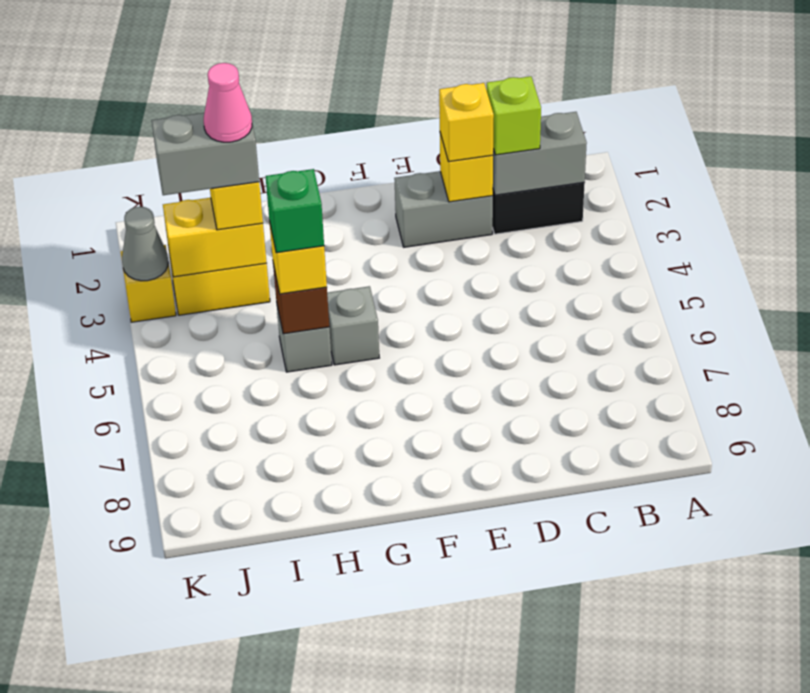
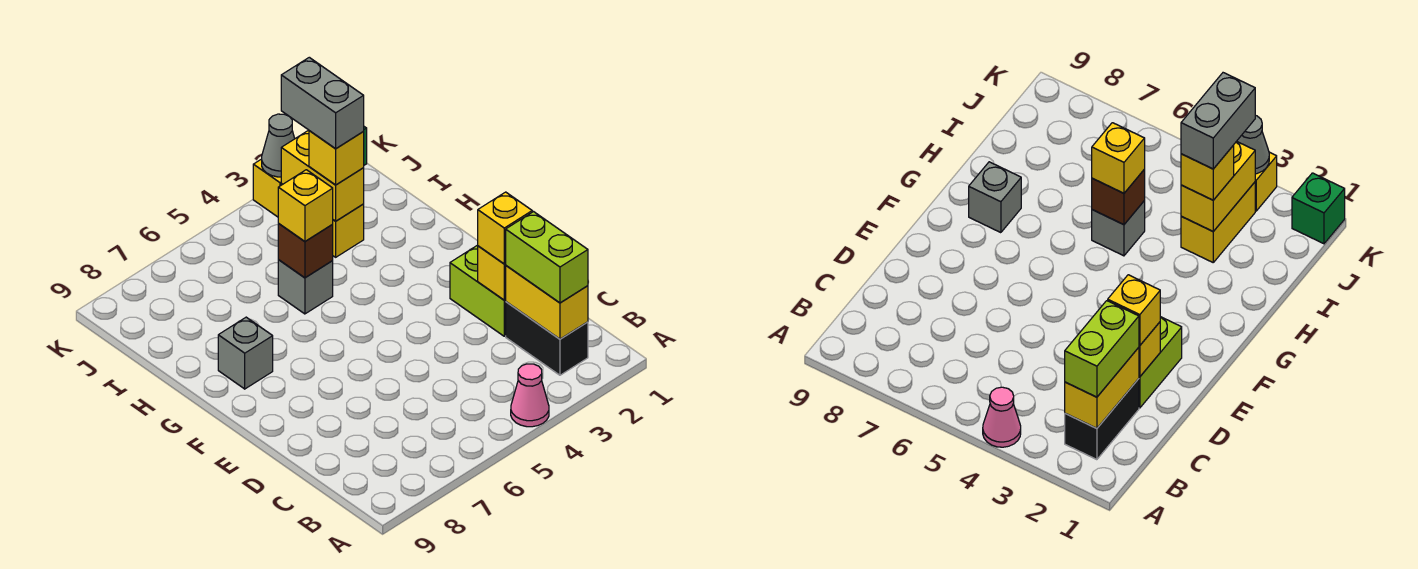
grey 1x2 brick [493,112,587,195] -> yellow 1x2 brick [506,266,588,339]
lime 1x1 brick [487,76,541,155] -> lime 1x2 brick [506,212,588,303]
grey 1x2 brick [394,171,493,247] -> lime 1x2 brick [450,245,506,336]
grey 1x1 brick [327,286,379,365] -> grey 1x1 brick moved to [218,317,273,389]
green 1x1 brick [266,169,324,253] -> green 1x1 brick moved to [1292,173,1345,244]
pink 1x1 cone [204,63,252,142] -> pink 1x1 cone moved to [511,364,549,427]

